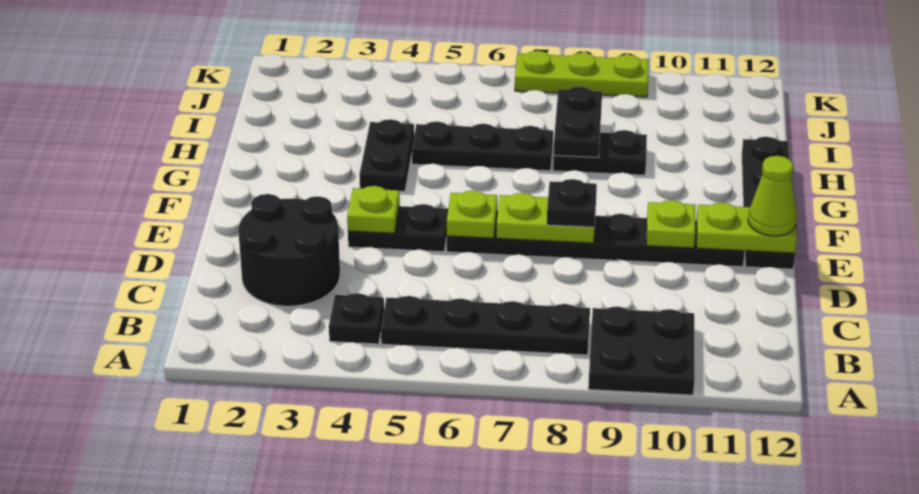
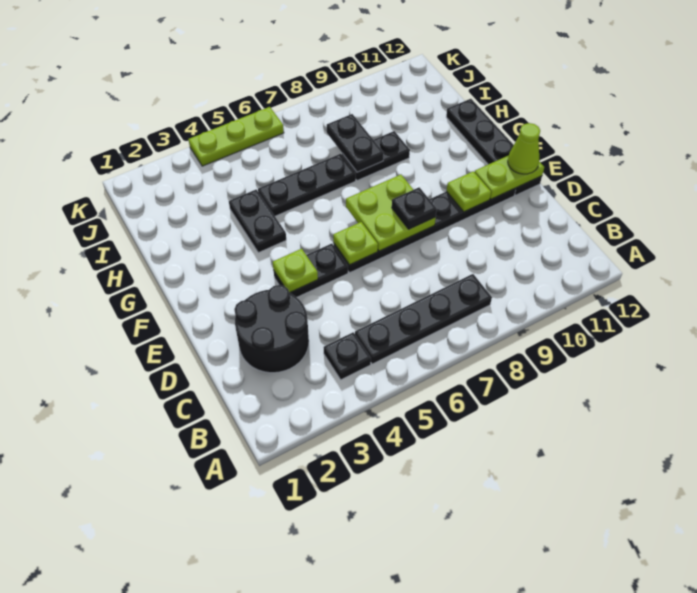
black 2x2 plate [588,306,695,395] -> none
lime 1x2 plate [496,193,596,243] -> lime 2x2 plate [346,175,436,251]
lime 1x3 plate [515,51,649,97] -> lime 1x3 plate moved to [188,107,284,166]

